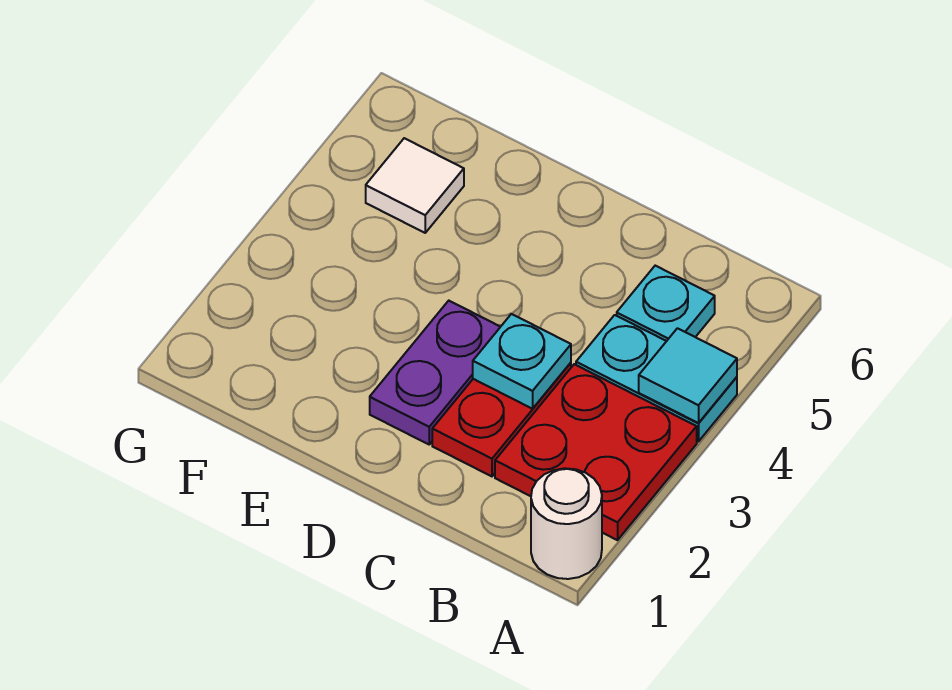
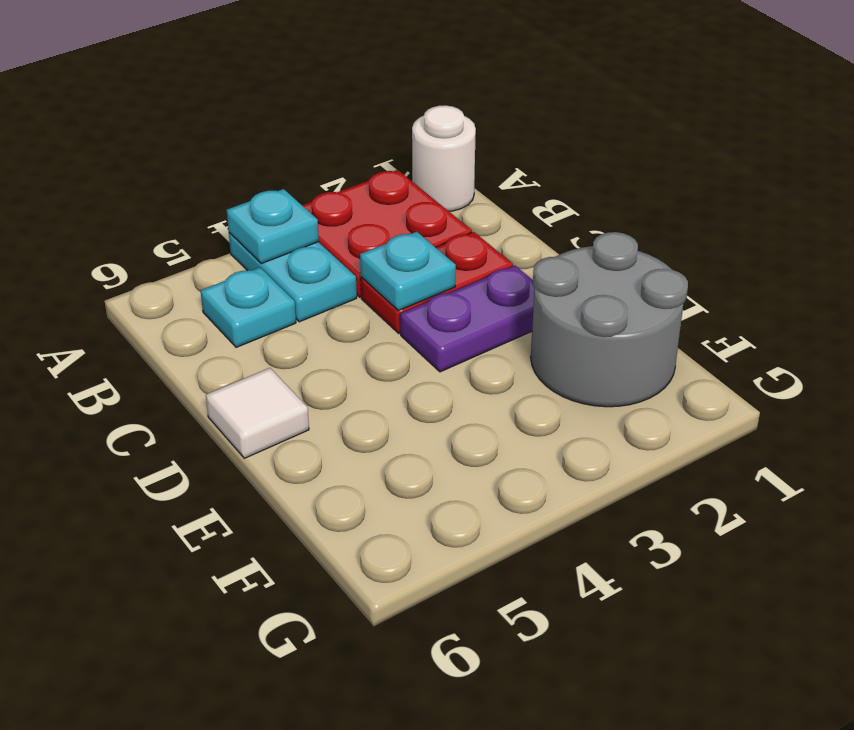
cyan 1x1 tile [639,328,737,423] -> cyan 1x1 plate [227,189,319,264]
none -> grey 2x2 round brick [531,232,688,407]
white 1x1 tile [366,138,464,233] -> white 1x1 tile moved to [206,368,309,458]

